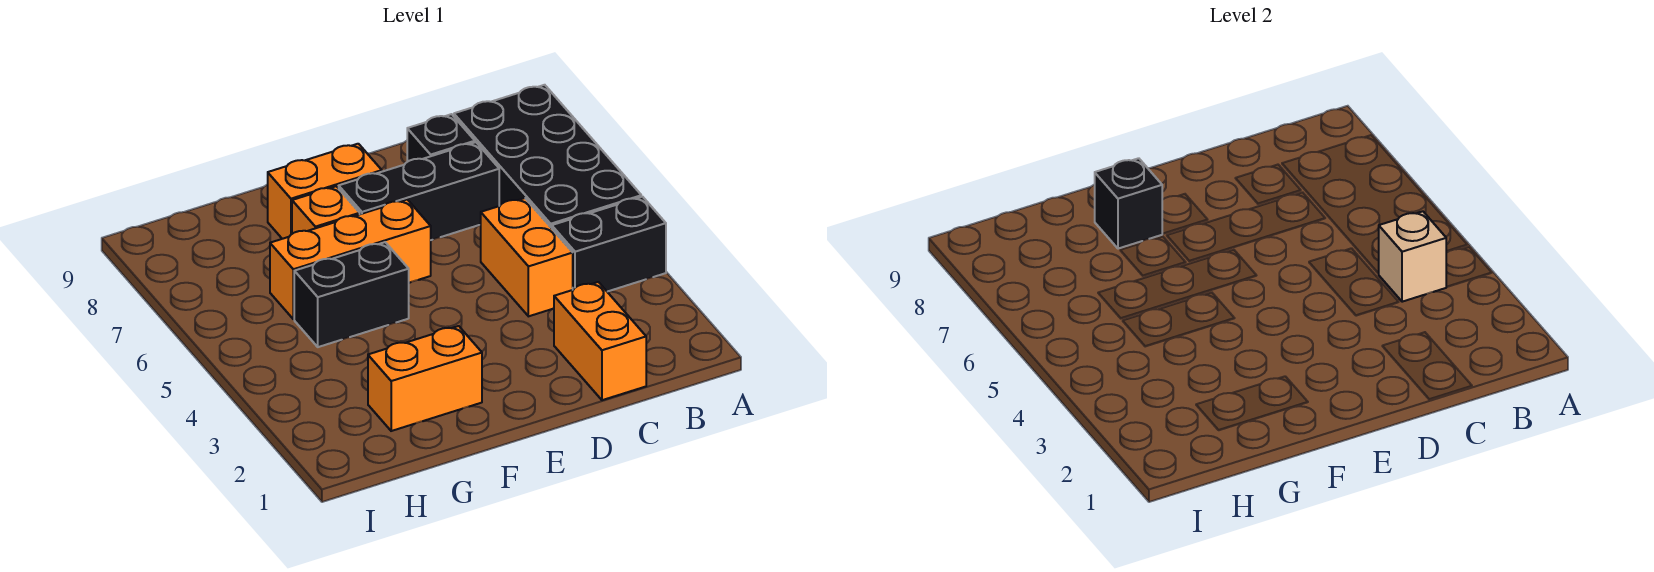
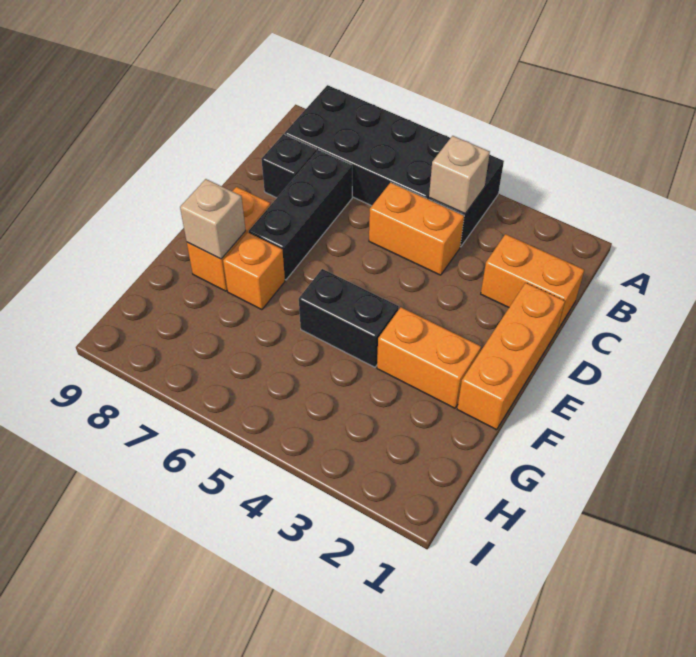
orange 1x3 brick [270,200,431,319] -> orange 1x3 brick moved to [457,283,565,430]
orange 1x2 brick [368,326,482,431] -> orange 1x2 brick turned to [377,307,481,408]
black 1x2 brick [294,242,409,347] -> black 1x2 brick turned to [299,269,399,367]
black 1x1 brick [1095,158,1162,249] -> tan 1x1 brick [180,179,246,259]

